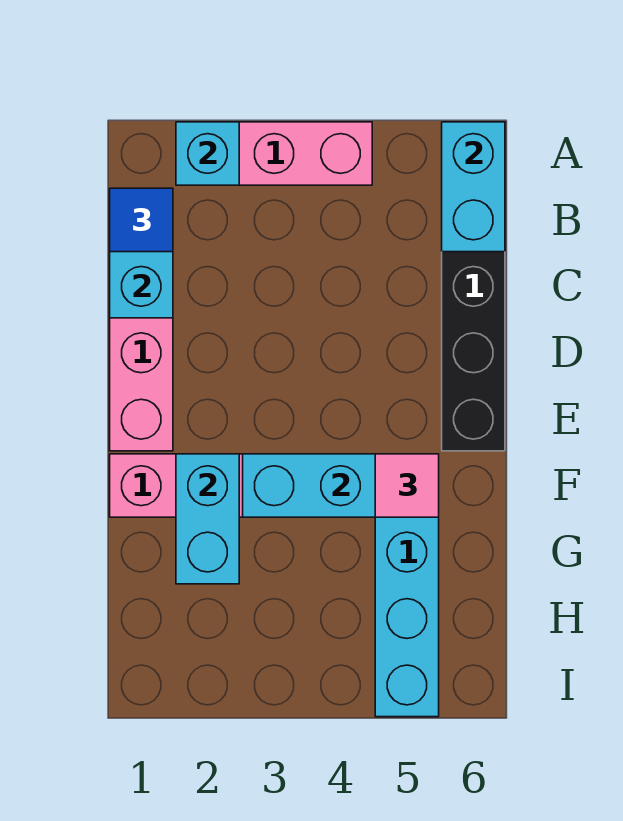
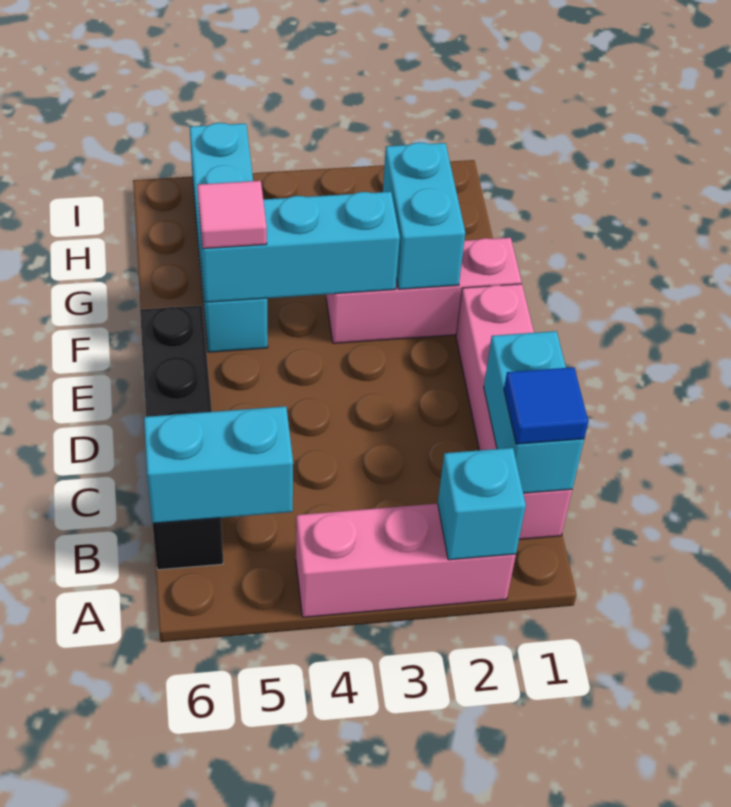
cyan 1x2 brick [442,122,505,252] -> cyan 1x2 brick turned to [144,406,293,523]

